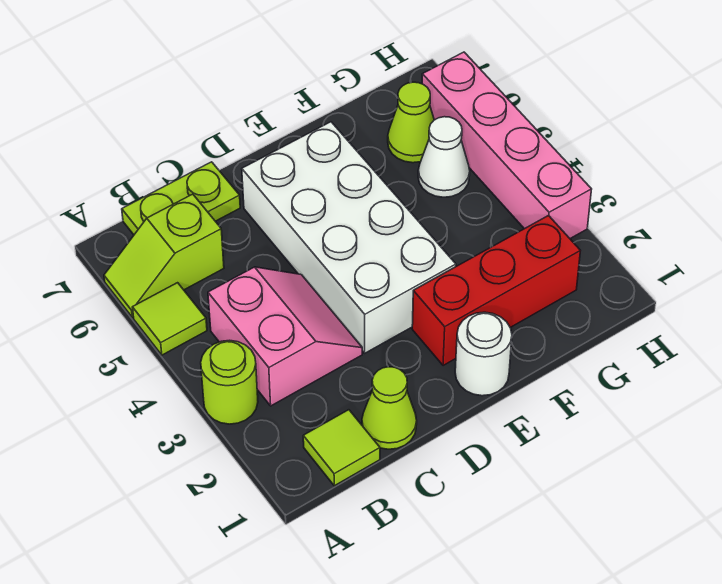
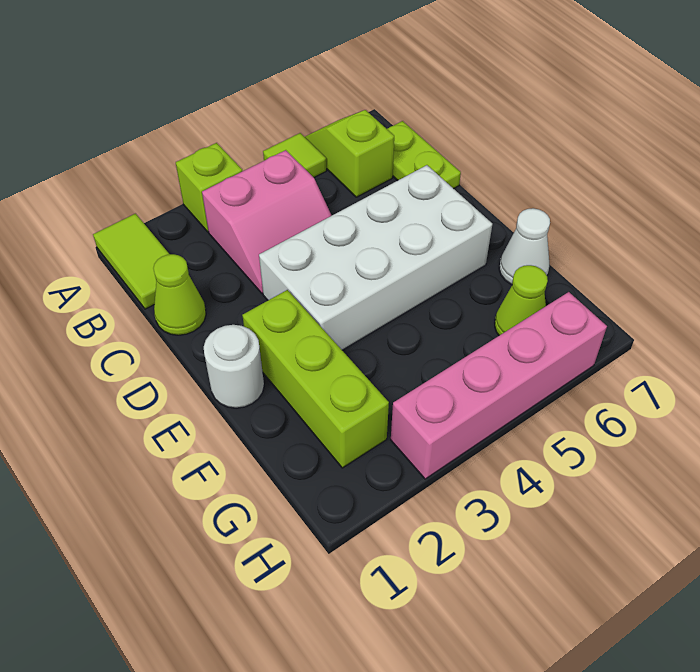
lime 1x1 round brick [201,340,258,424] -> lime 1x1 brick [176,143,242,232]
lime 1x1 tile [303,410,380,486] -> lime 1x2 tile [93,214,170,309]
red 1x3 brick [412,216,580,366] -> lime 1x3 brick [242,290,389,468]
white 1x1 cone [418,117,470,197] -> white 1x1 cone moved to [499,208,550,285]

